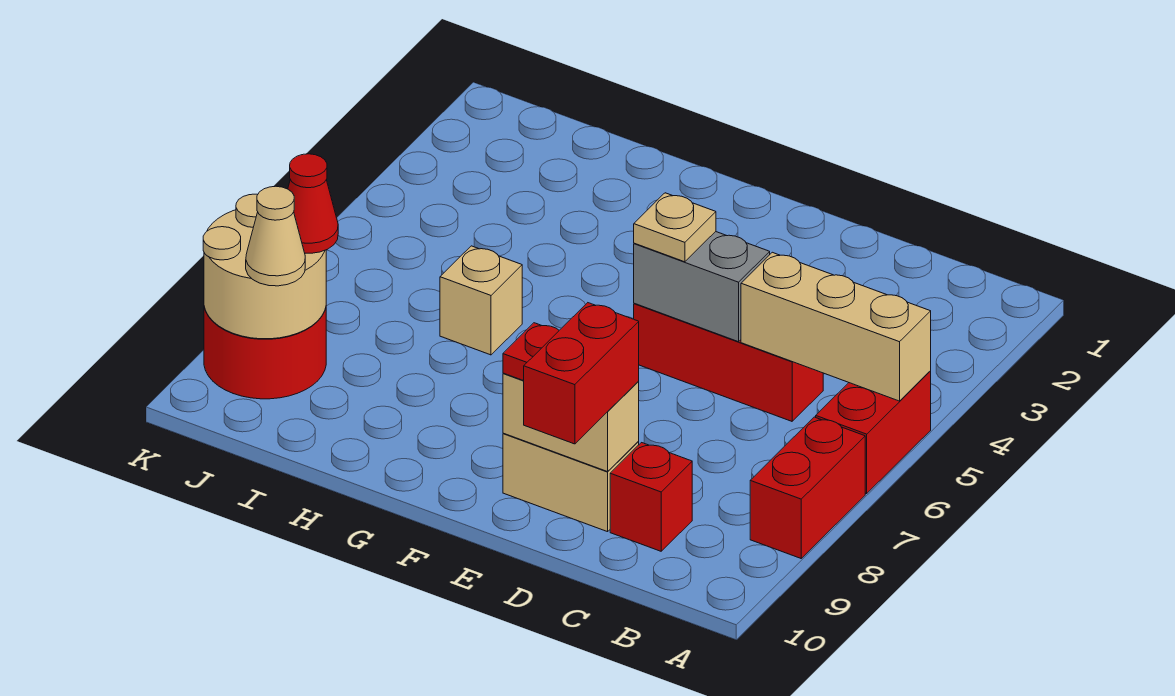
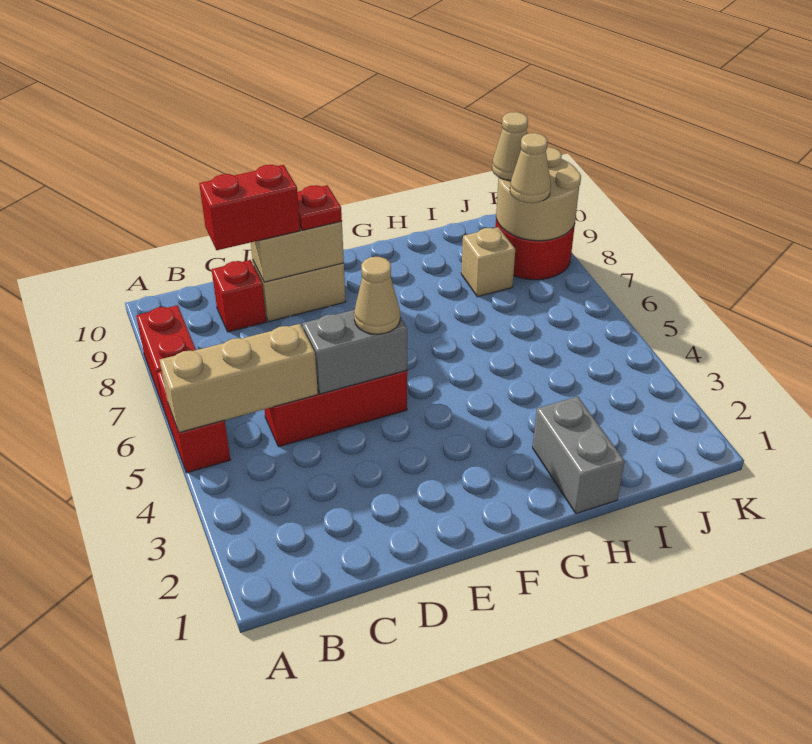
red 1x2 brick [524,303,639,444] -> red 1x2 brick turned to [199,165,300,250]
tan 1x1 plate [634,193,716,262] -> tan 1x1 cone [354,257,400,334]
none -> grey 1x2 brick [533,396,625,514]
tan 1x1 brick [440,246,522,355] -> tan 1x1 brick moved to [461,227,515,297]
red 1x1 cone [288,154,338,253] -> tan 1x1 cone [510,133,551,203]

